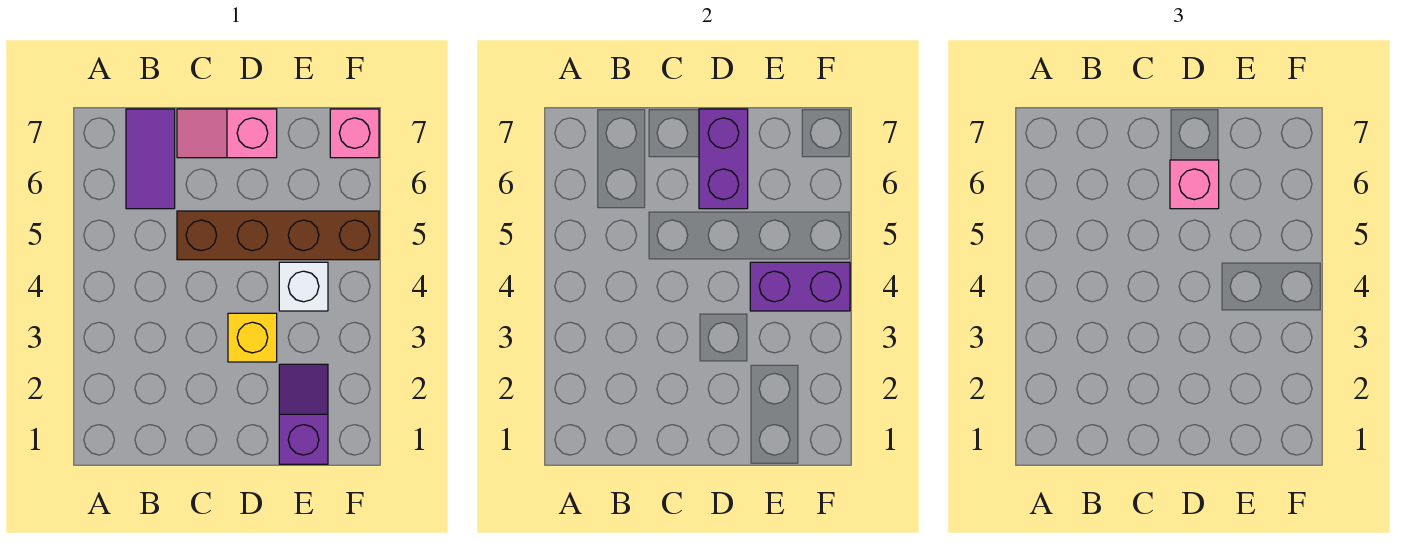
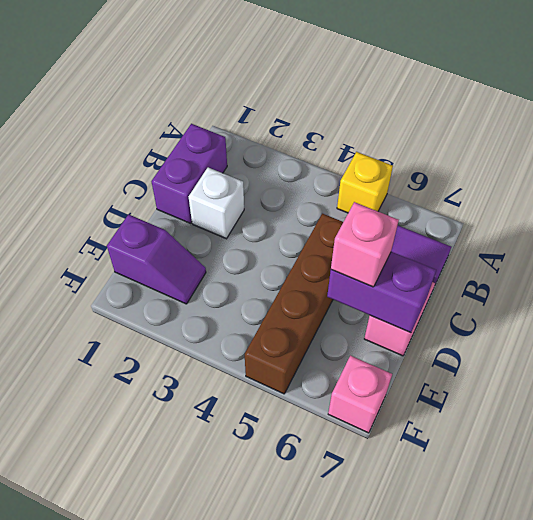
yellow 1x1 brick [228,313,277,362] -> yellow 1x1 brick moved to [337,152,393,213]
white 1x1 brick [279,262,328,311] -> white 1x1 brick moved to [189,167,244,239]
purple 1x2 brick [750,262,850,311] -> purple 1x2 brick moved to [152,124,227,223]

